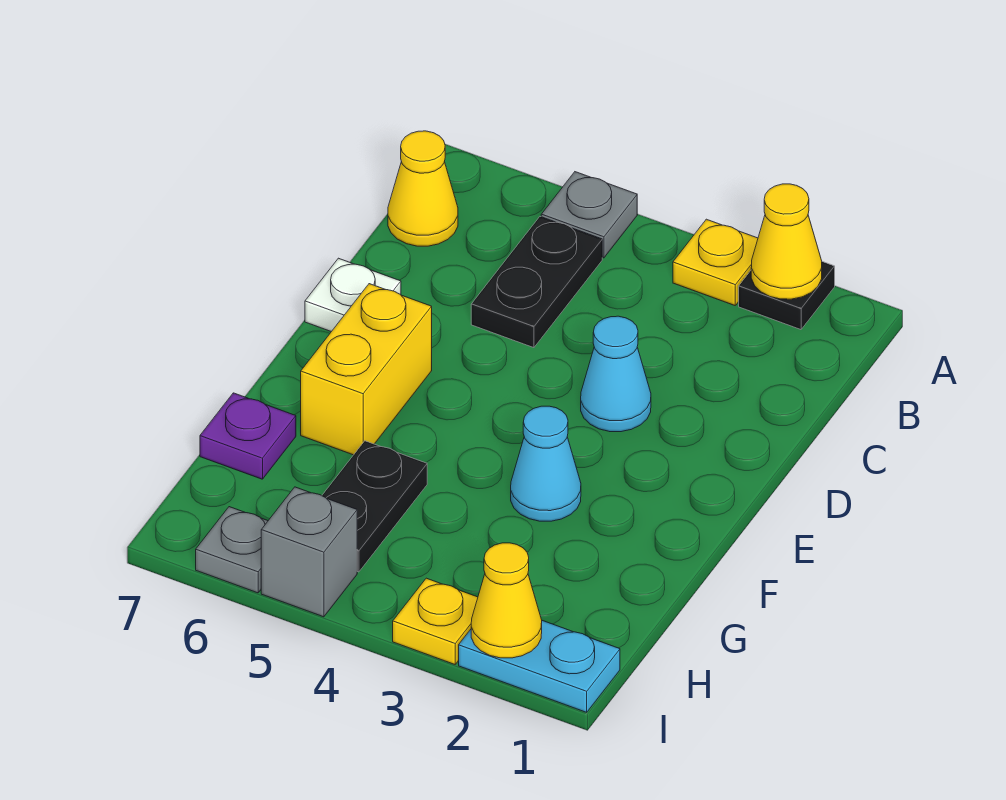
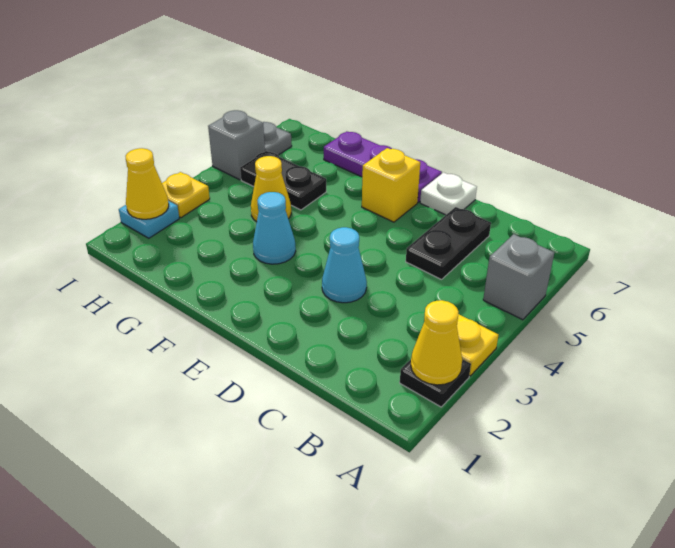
grey 1x1 plate [541,172,637,258] -> grey 1x1 brick [483,234,554,320]
black 1x2 plate [471,217,602,348] -> black 1x2 plate turned to [406,207,491,280]
yellow 1x1 cone [388,131,458,246] -> yellow 1x1 cone moved to [251,156,291,222]
yellow 1x2 brick [301,284,432,455] -> yellow 1x1 brick [362,148,420,222]
purple 1x1 plate [200,393,296,479] -> purple 1x3 plate [324,132,442,202]
cyan 1x2 plate [459,621,620,712] -> cyan 1x1 plate [119,201,179,238]

